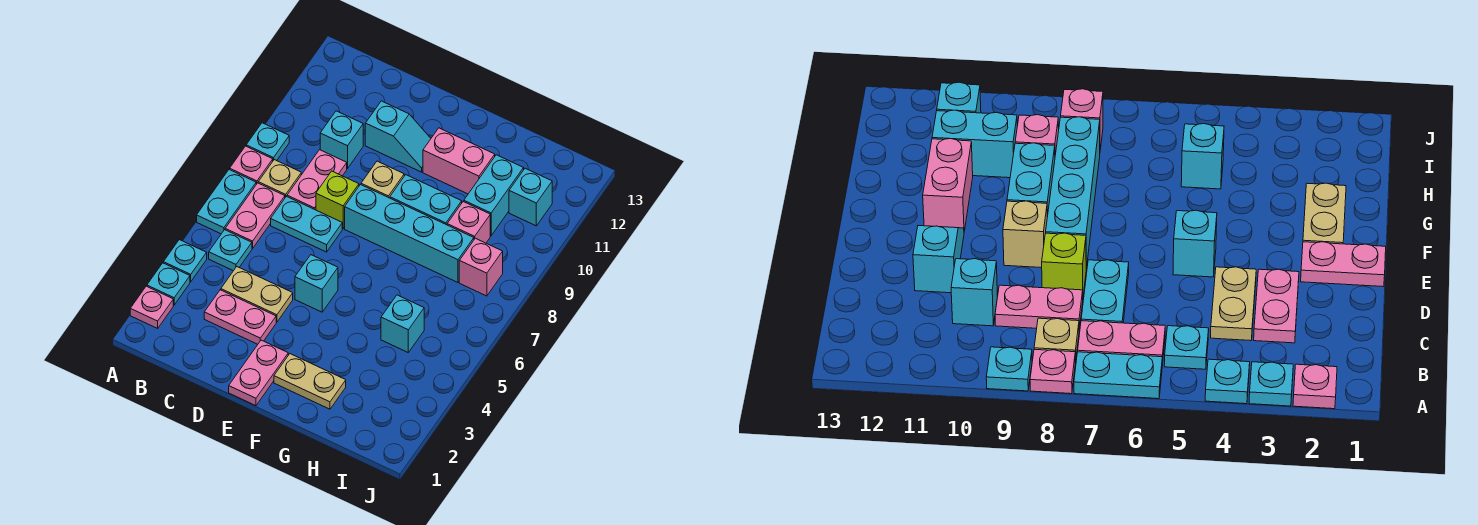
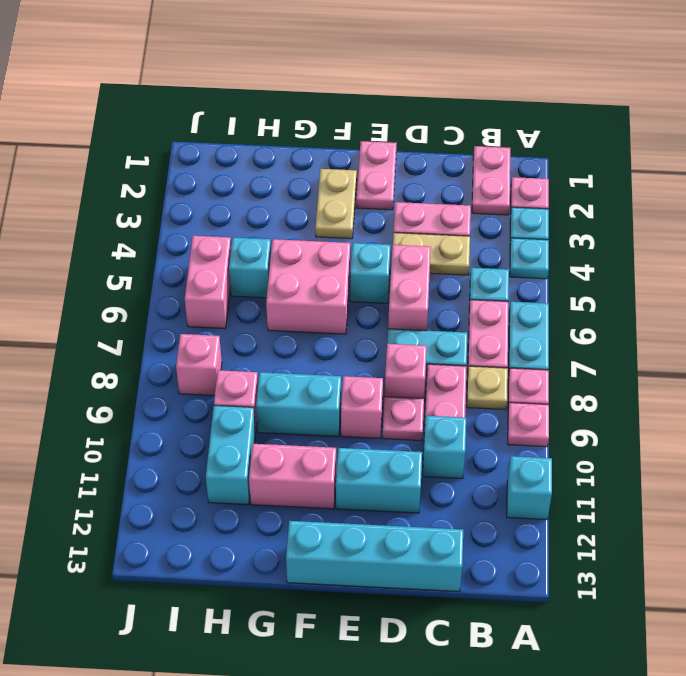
cyan 1x1 plate [246,123,289,161] -> pink 1x1 plate [508,403,549,447]
none -> pink 1x2 plate [472,146,510,215]
none -> pink 1x2 brick [388,245,431,331]
lime 1x1 brick [316,171,359,229] -> pink 1x1 brick [385,344,427,398]
none -> pink 1x1 plate [383,397,424,441]
cyan 1x2 slope [365,101,431,172] -> cyan 1x2 brick [336,448,422,513]
cyan 1x4 brick [345,185,474,282] -> cyan 1x4 brick moved to [286,521,463,592]
tan 1x1 brick [361,161,404,198] -> pink 1x1 brick [341,376,383,439]
tan 1x2 plate [274,354,346,409] -> tan 1x2 plate turned to [315,169,357,239]
none -> pink 2x2 brick [266,239,350,334]
none -> pink 1x2 brick [185,236,231,328]
cyan 1x1 brick [509,168,552,226] -> cyan 1x1 brick moved to [507,456,552,520]

